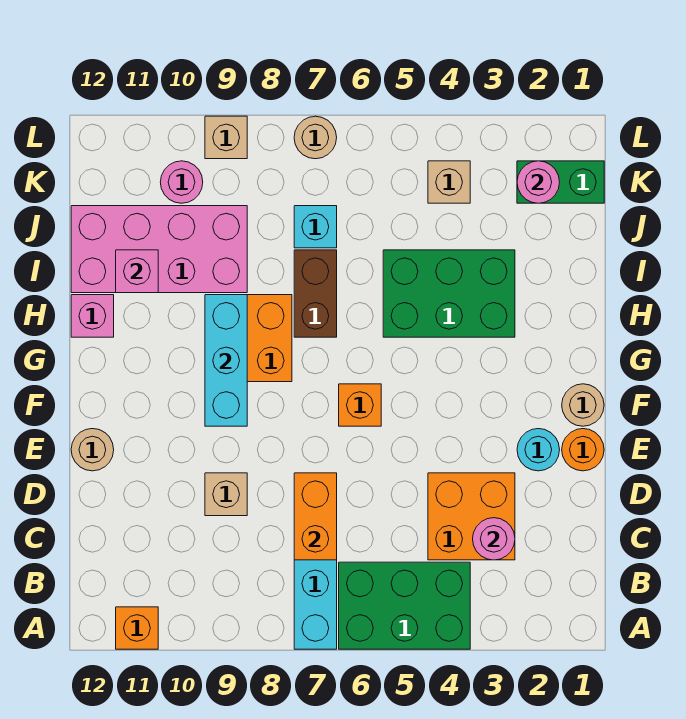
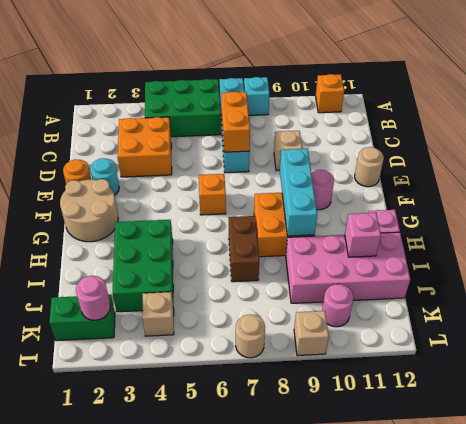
pink 1x1 round brick [473,518,515,560] -> pink 1x1 round brick moved to [311,170,334,210]
tan 1x1 round brick [562,384,604,426] -> tan 2x2 round brick [60,179,118,242]
green 2x3 brick [383,250,515,337] -> green 2x3 brick turned to [112,220,173,312]
cyan 1x1 brick [294,206,337,248] -> cyan 1x1 brick moved to [244,77,269,116]

